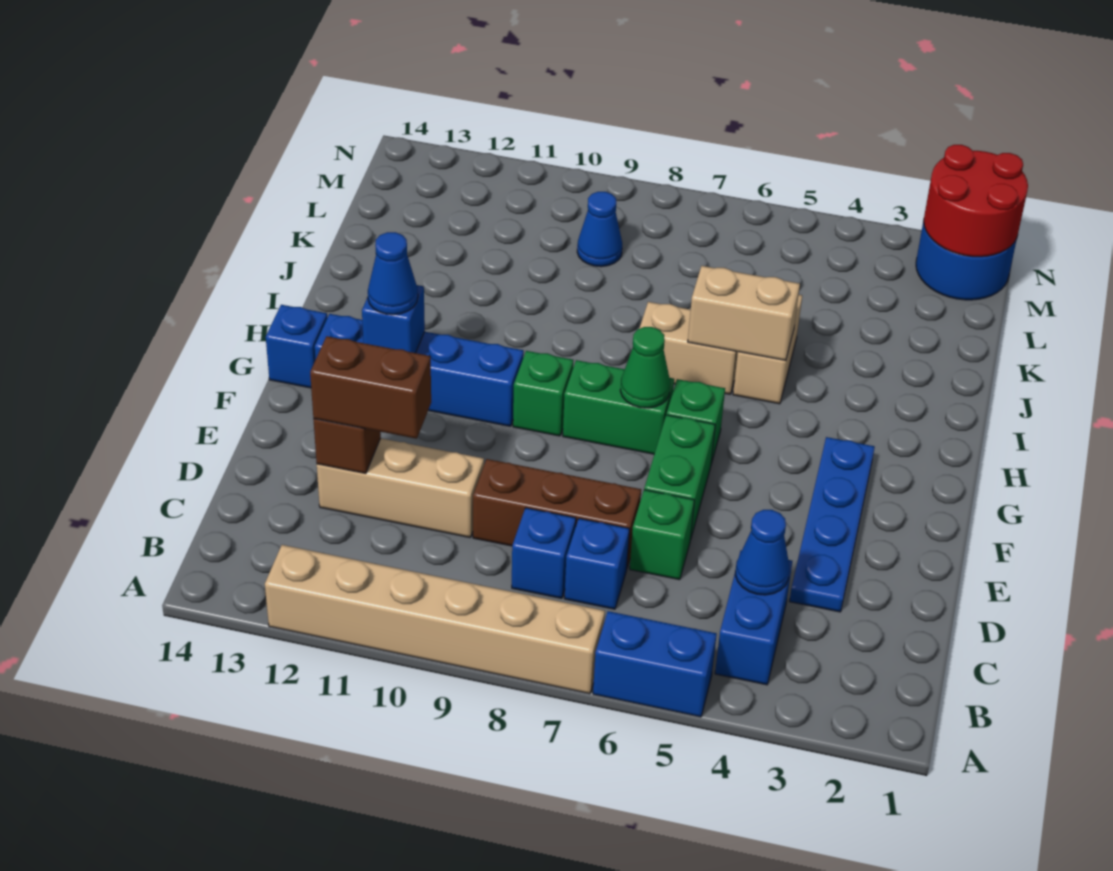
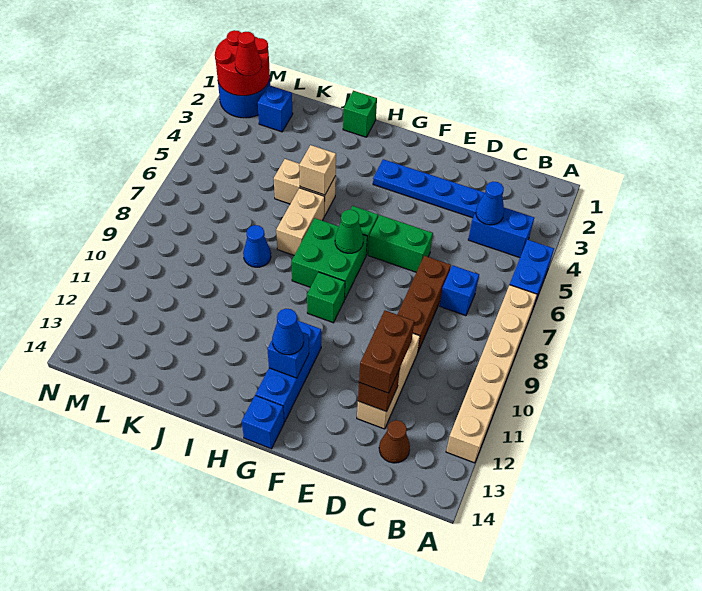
blue 1x1 brick [512,508,576,598] -> blue 1x1 brick moved to [258,85,293,132]
none -> brown 1x1 cone [379,420,410,463]
green 1x1 brick [630,490,694,580] -> green 1x1 brick moved to [343,91,377,137]
green 1x2 brick [563,360,674,454] -> green 2x2 brick [291,218,367,300]
blue 1x4 brick [315,314,524,426] -> blue 1x3 brick [256,320,321,422]
tan 1x2 brick [688,266,800,360] -> tan 1x1 brick [299,145,336,195]
blue 1x1 cone [577,192,622,267] -> blue 1x1 cone moved to [243,225,271,267]
none -> red 1x1 cone [235,32,262,76]

